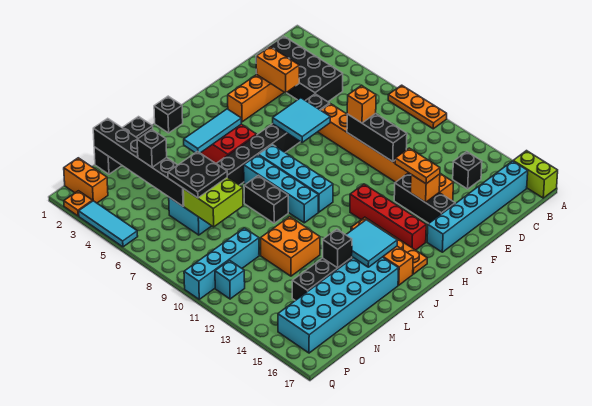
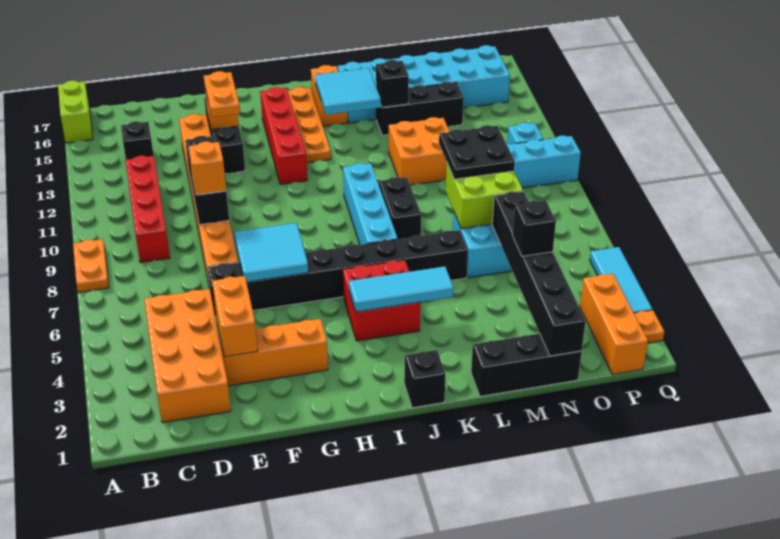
orange 1x3 plate [388,85,447,129] -> orange 1x2 plate [73,239,109,293]
cyan 1x6 brick [427,161,528,252] -> none
black 2x4 brick [256,36,343,102] -> orange 2x4 brick [144,289,231,423]
none -> red 1x4 brick [126,156,170,263]
cyan 1x4 brick [259,145,333,212] -> none
black 2x2 plate [168,152,227,198] -> black 2x2 plate moved to [439,125,515,179]
orange 1x2 brick [64,158,108,203] -> orange 1x3 brick [580,274,648,374]

